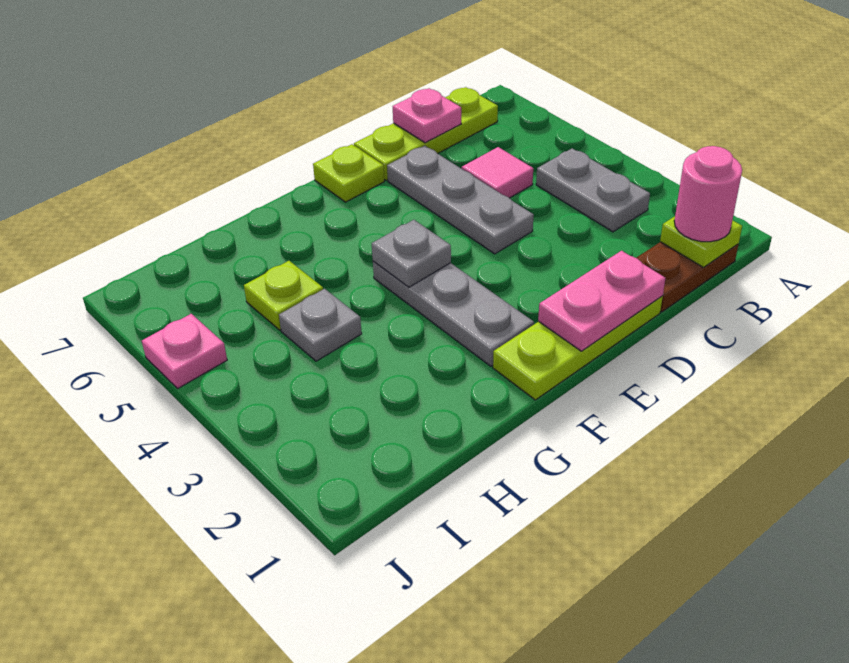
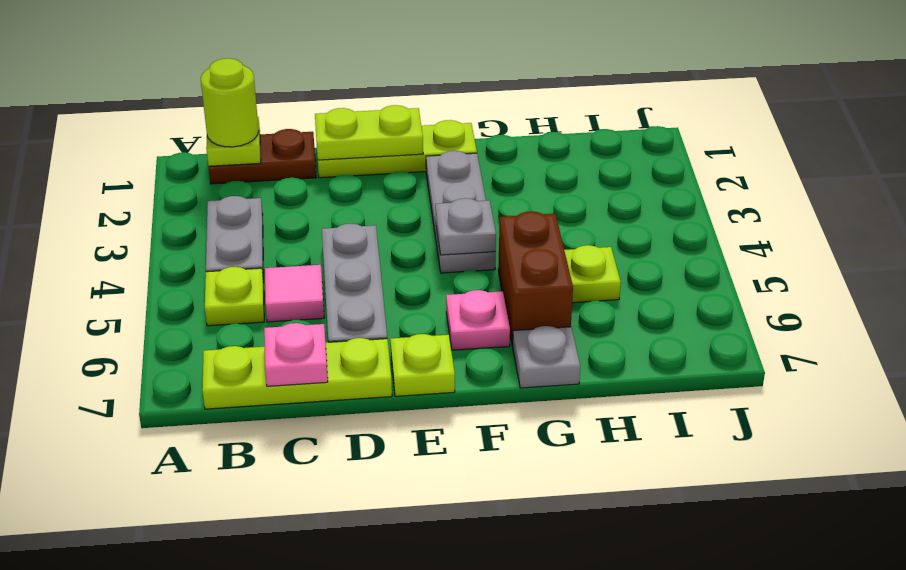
pink 1x1 round brick [674,146,742,242] -> lime 1x1 round brick [201,58,259,147]
none -> lime 1x1 plate [205,267,264,326]
pink 1x2 plate [538,251,665,351] -> lime 1x2 plate [315,105,423,160]
none -> brown 1x2 brick [498,211,573,346]
grey 1x1 plate [279,289,362,361] -> grey 1x1 plate moved to [513,326,580,388]
pink 1x1 plate [142,314,227,388] -> pink 1x1 plate moved to [446,290,510,350]

